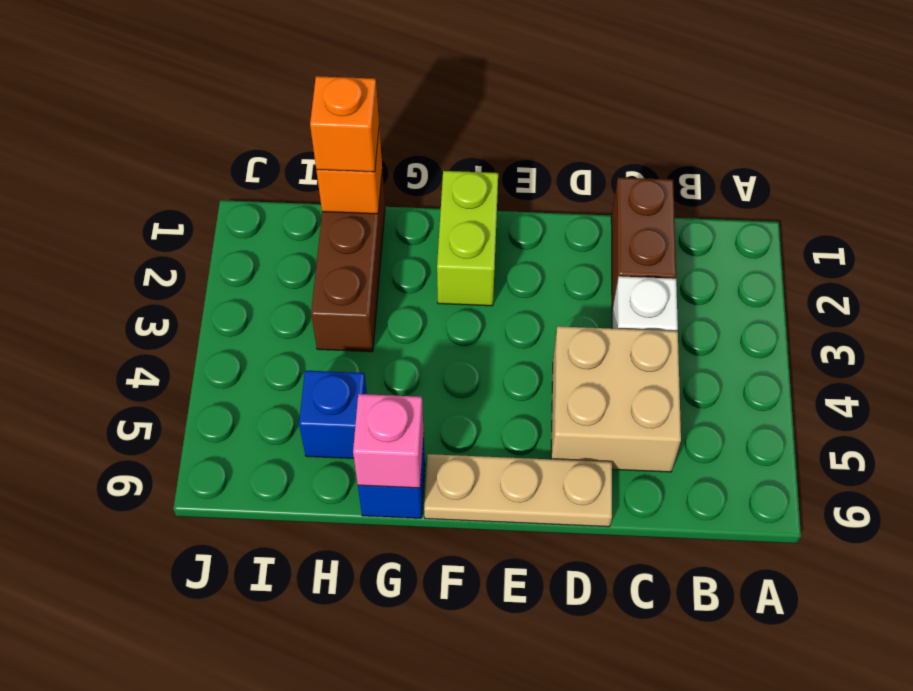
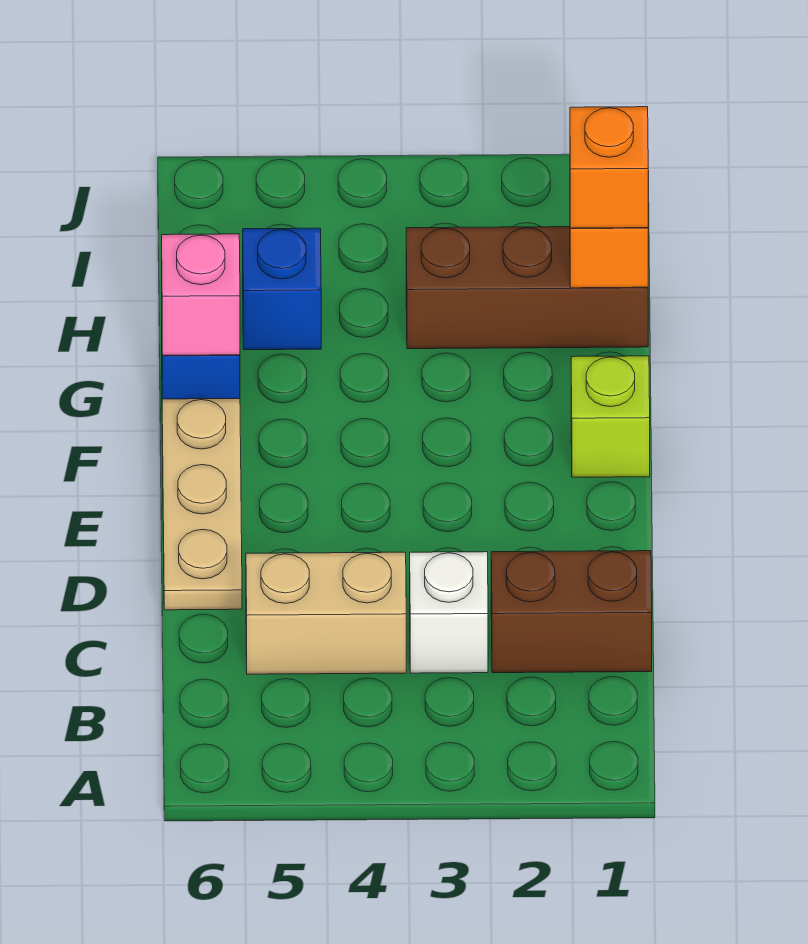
tan 2x2 brick [551,326,681,472] -> tan 1x2 brick [246,552,406,674]
lime 1x2 brick [437,171,498,306] -> lime 1x1 brick [571,356,650,477]

